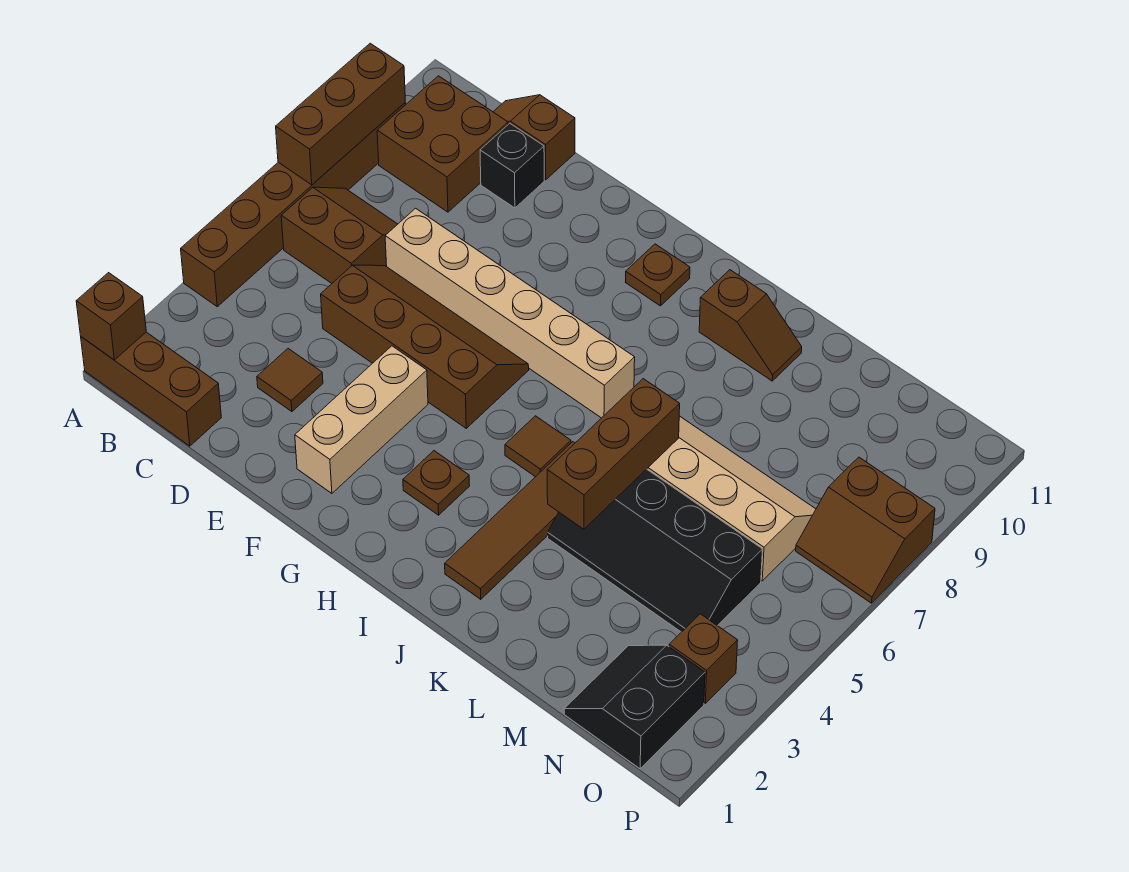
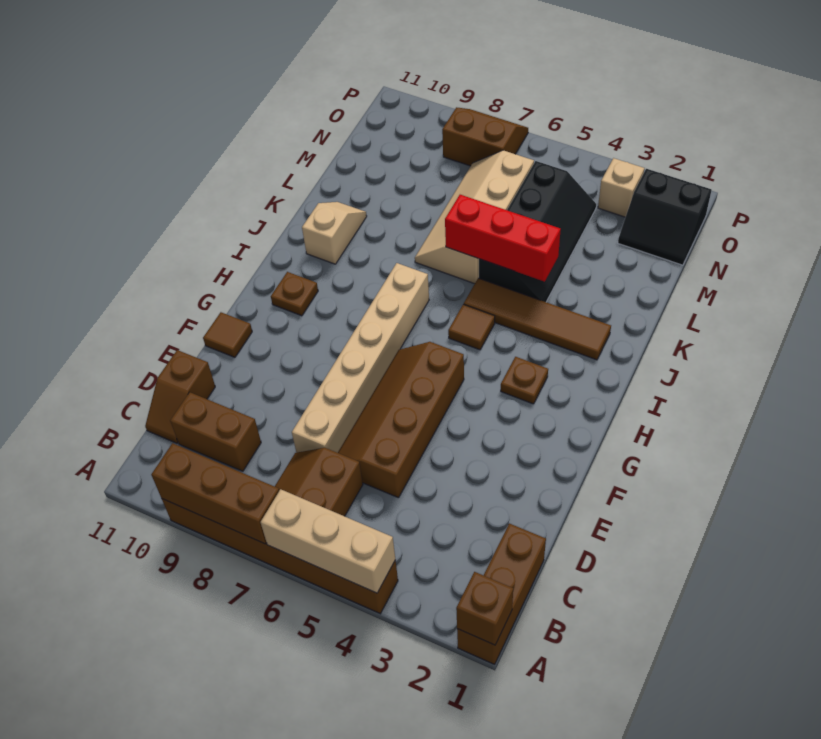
brown 2x2 brick [377,76,508,212] -> brown 1x2 brick [170,392,261,471]
brown 1x1 tile [257,349,323,412] -> brown 1x1 tile moved to [203,312,252,357]
black 1x1 brick [480,123,544,208] -> none
tan 1x3 brick [295,346,428,493] -> tan 1x3 brick moved to [261,489,395,593]
brown 1x2 slope [699,270,802,381] -> tan 1x2 slope [302,202,367,264]
brown 1x3 brick [547,379,680,529] -> red 1x3 brick [445,195,561,282]
brown 1x1 brick [669,614,738,703] -> tan 1x1 brick [598,158,644,217]
brown 2x2 slope [796,457,935,603] -> brown 2x2 slope turned to [442,107,528,166]

